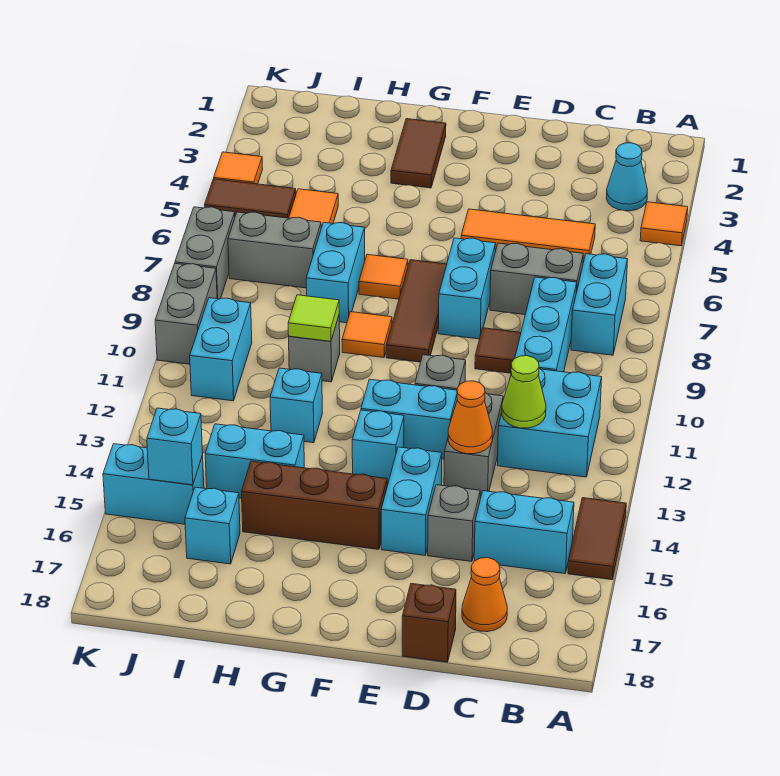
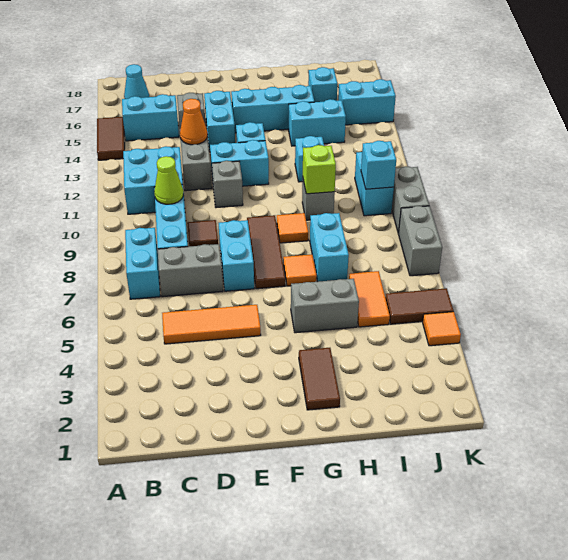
orange 1x1 tile [640,202,688,246] -> none
cyan 1x1 cone [607,143,647,211] -> cyan 1x1 cone moved to [124,64,149,99]
lime 1x1 cone [502,356,546,428] -> lime 1x1 cone moved to [154,156,183,204]
orange 1x1 cone [462,558,507,632] -> none
brown 1x1 brick [402,584,456,662] -> none
brown 1x3 brick [242,461,387,549] -> cyan 1x3 brick [231,85,314,133]
lime 1x1 tile [288,295,339,341] -> lime 1x1 brick [303,145,336,194]
grey 1x2 brick [228,212,321,288] -> grey 1x2 brick moved to [291,279,359,333]
cyan 1x1 brick [147,408,203,485] -> cyan 1x1 brick moved to [361,141,396,189]

